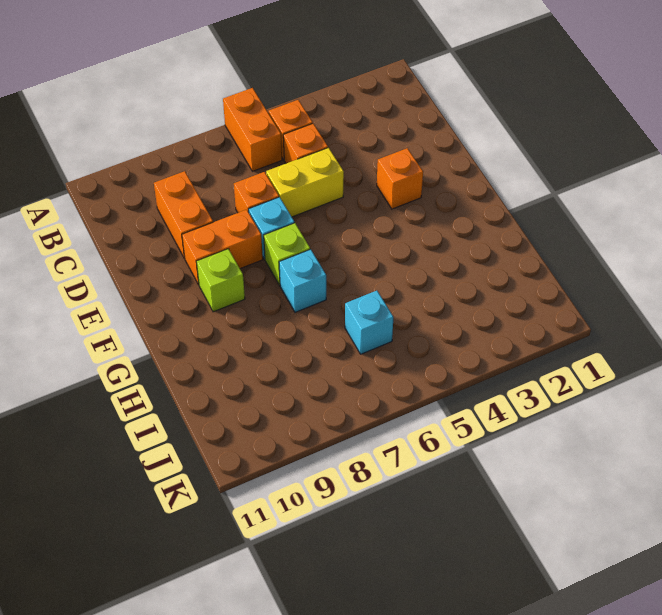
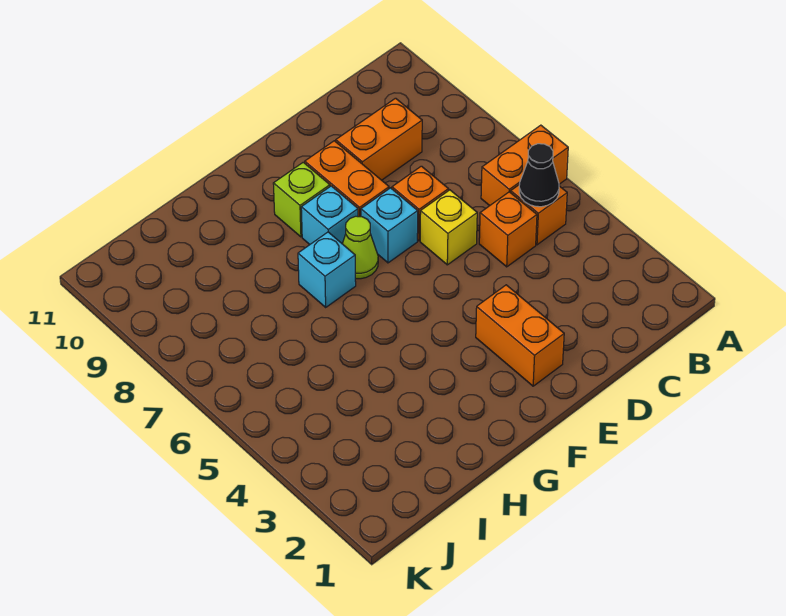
none -> black 1x1 cone [519,144,559,207]
yellow 1x2 brick [266,148,344,217] -> yellow 1x1 brick [420,190,477,265]
orange 1x1 brick [377,148,423,209] -> orange 1x2 brick [476,285,564,386]
lime 1x1 brick [264,223,310,285] -> lime 1x1 cone [342,216,378,279]
cyan 1x1 brick [345,291,393,354] -> cyan 1x1 brick moved to [301,186,358,244]

